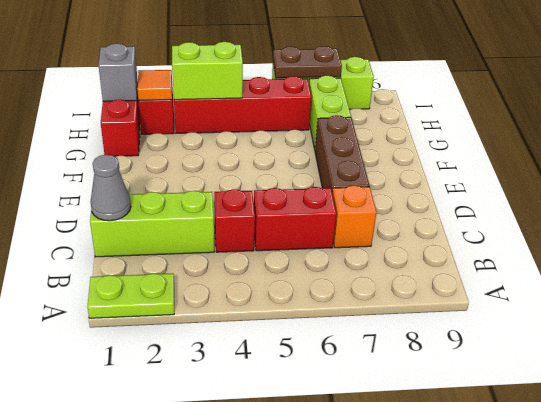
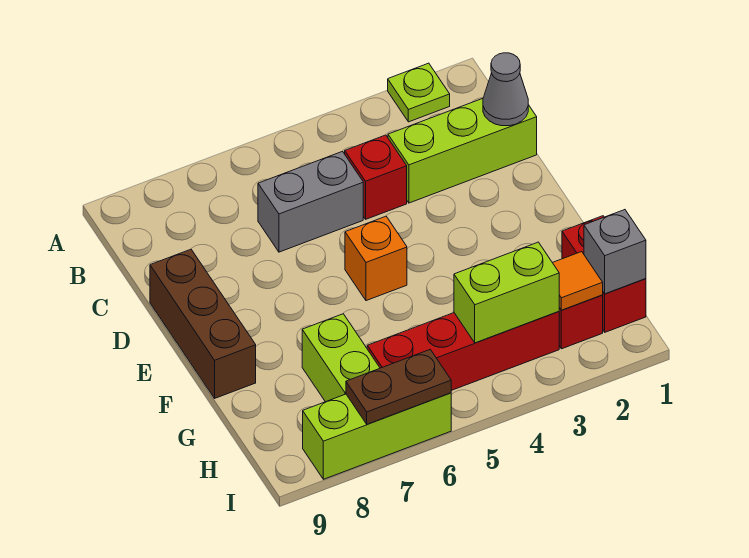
lime 1x2 plate [87,273,174,318] -> lime 1x1 plate [388,63,450,122]
red 1x2 brick [254,187,336,251] -> grey 1x2 brick [258,151,363,252]
orange 1x1 brick [332,185,377,248] -> orange 1x1 brick moved to [345,216,407,301]
brown 1x3 brick [315,115,370,192] -> brown 1x3 brick moved to [150,249,256,398]

